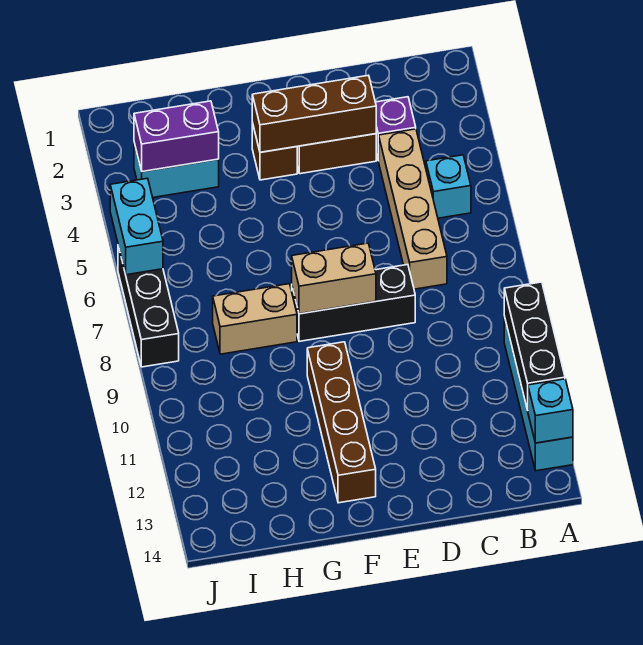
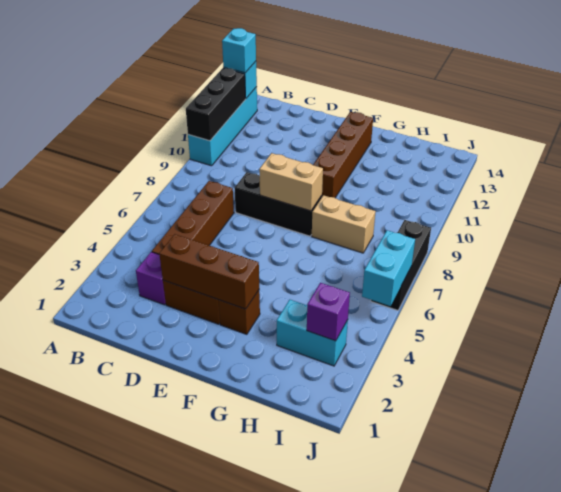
cyan 1x1 brick [426,155,471,218] -> cyan 1x1 brick moved to [222,28,256,73]
tan 1x4 brick [379,129,447,289] -> brown 1x4 brick [152,181,234,255]
purple 1x2 brick [134,101,219,172] -> purple 1x1 brick [307,283,350,341]

